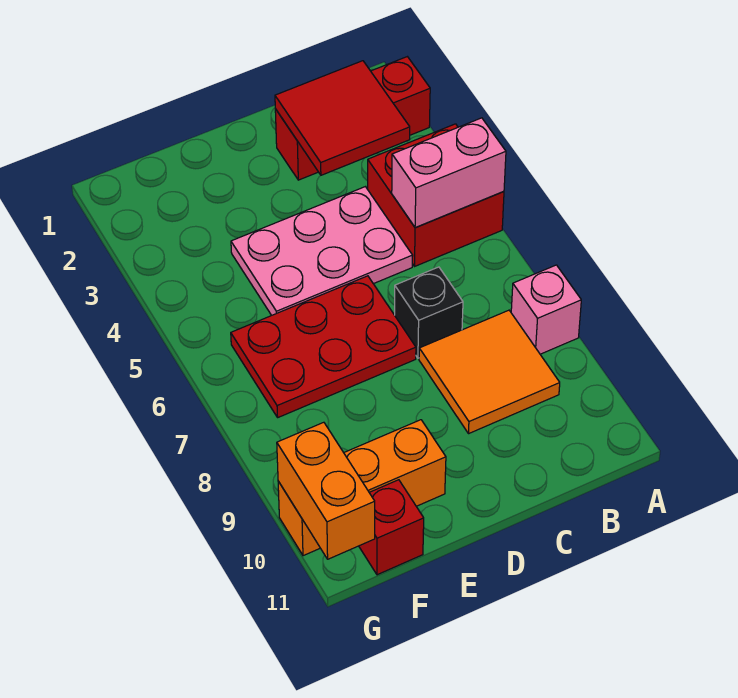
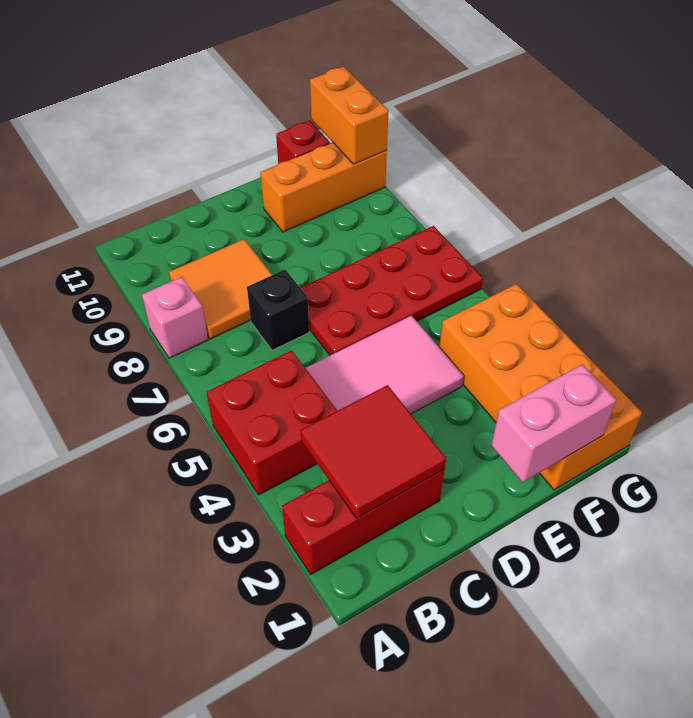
pink 1x2 brick [392,118,506,228] -> pink 1x2 brick moved to [491,364,616,482]
pink 2x3 plate [231,187,413,315] -> pink 2x3 tile [306,315,464,414]
red 2x3 plate [231,276,416,417] -> red 2x4 plate [300,226,483,355]
none -> orange 2x4 brick [439,284,642,490]

